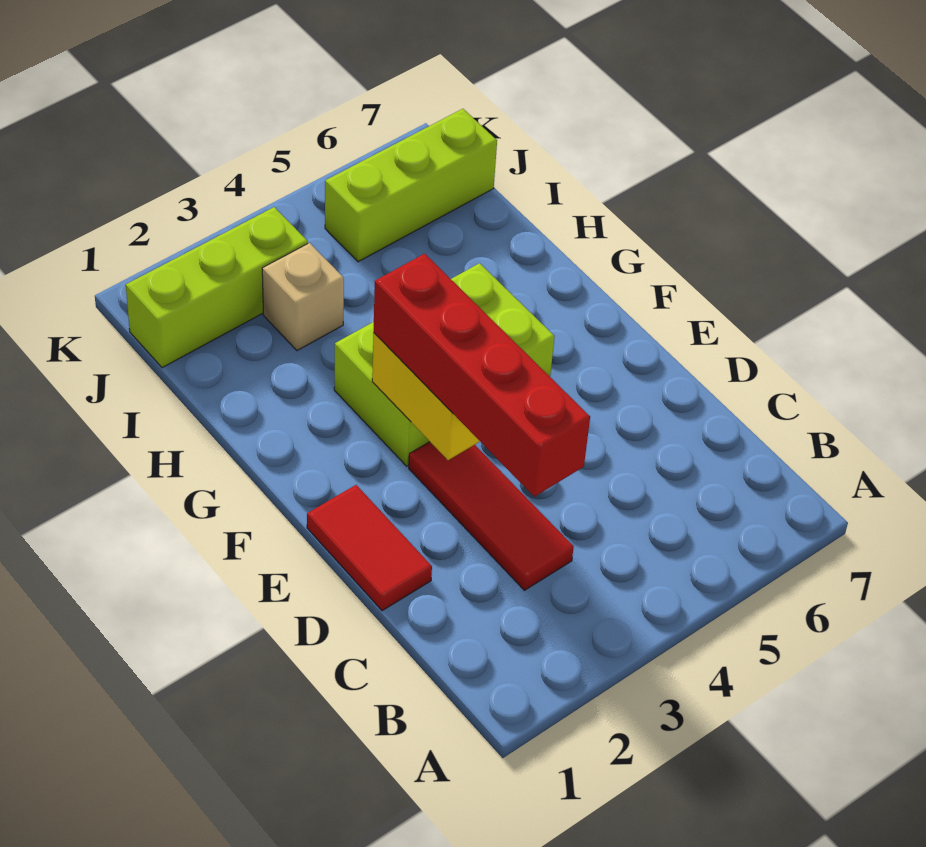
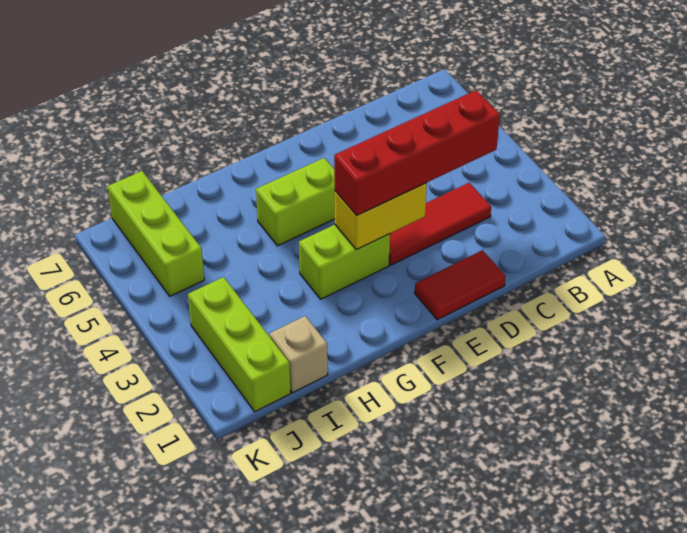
tan 1x1 brick [262,243,344,351] -> tan 1x1 brick moved to [270,316,328,393]

